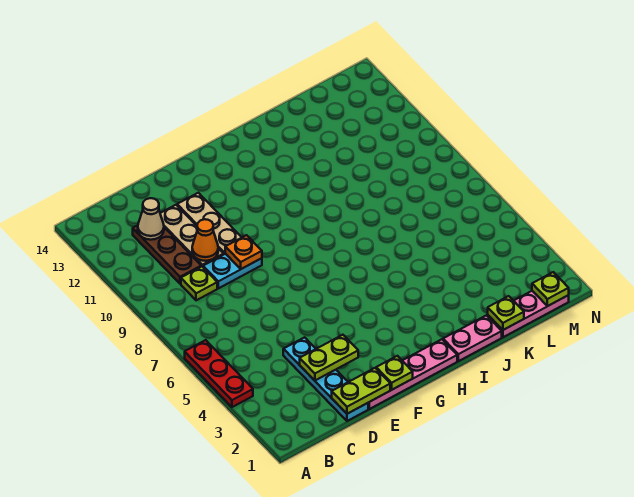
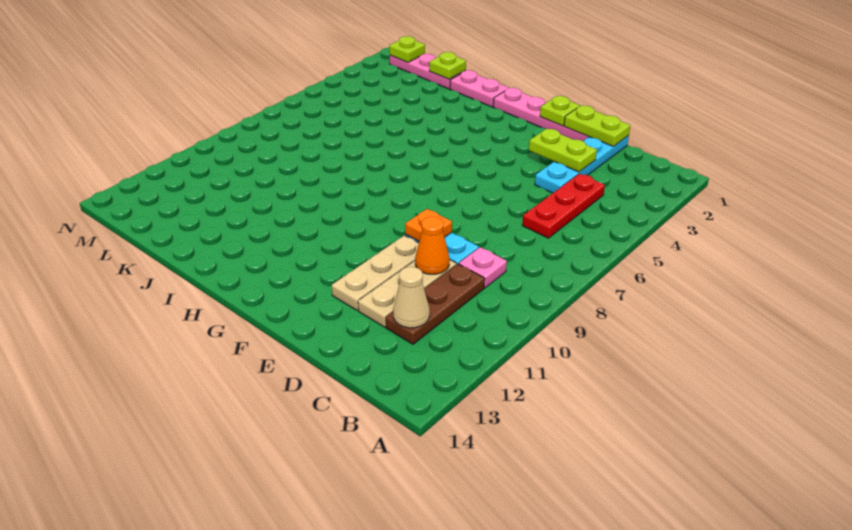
red 1x3 plate [185,340,253,407] -> red 1x3 plate moved to [522,174,605,238]
lime 1x1 plate [181,266,217,300] -> pink 1x1 plate [459,247,507,288]

